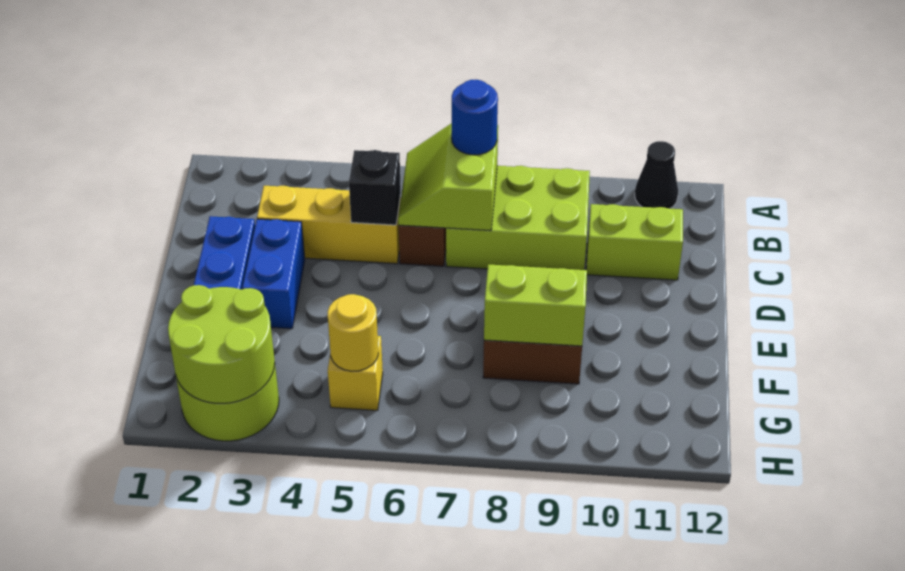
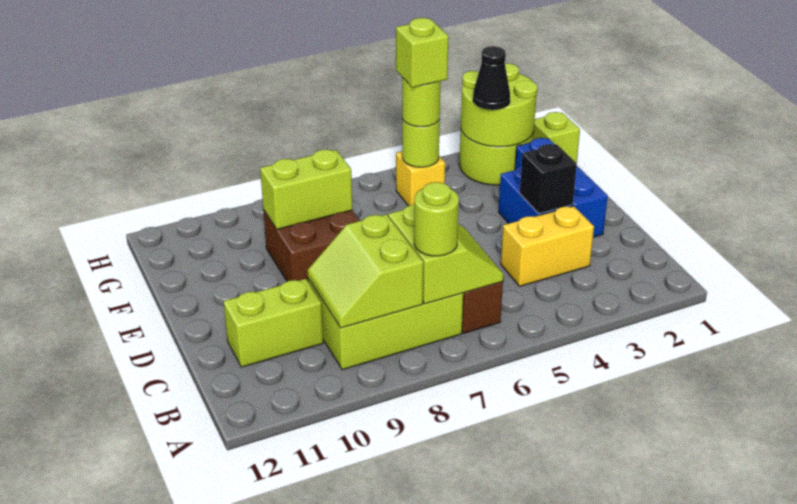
black 1x1 cone [635,141,678,209] -> black 1x1 cone moved to [473,46,510,110]
blue 1x1 round brick [452,80,498,155] -> lime 1x1 round brick [414,182,459,256]
none -> lime 2x2 slope [307,214,423,328]
yellow 1x3 brick [257,186,401,264] -> yellow 1x2 brick [501,206,594,286]
black 1x1 brick [349,150,401,225] -> black 1x1 brick moved to [520,144,577,213]
none -> lime 1x1 brick [533,112,580,163]
yellow 1x1 round brick [328,294,378,371] -> lime 1x1 round brick [402,119,440,167]
none -> lime 1x1 round brick [402,77,441,127]
none -> lime 1x1 brick [396,18,449,87]

